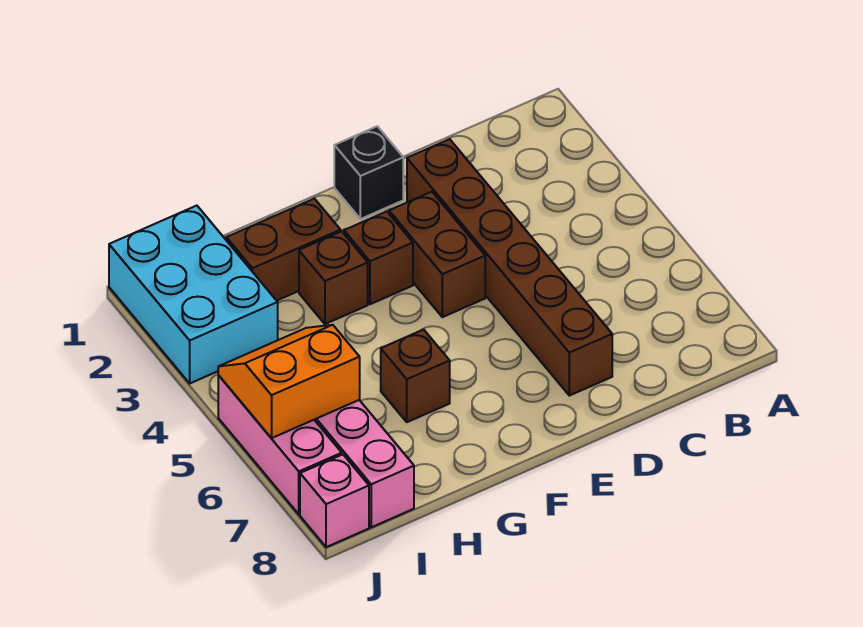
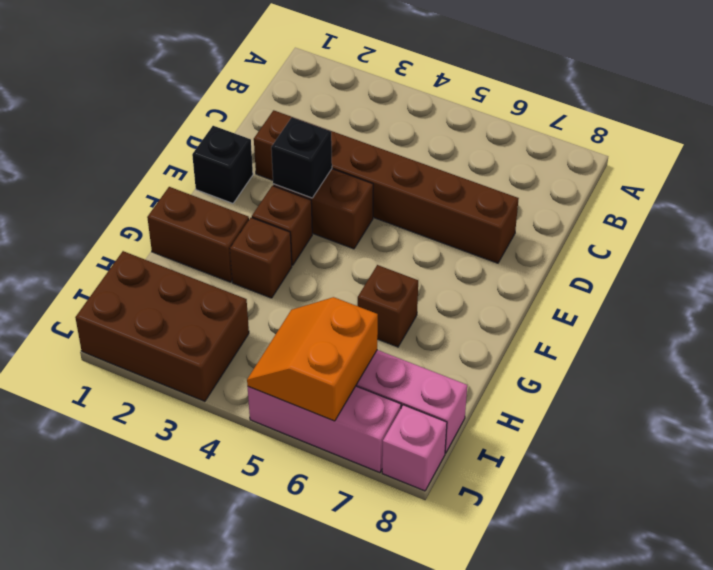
none -> black 1x1 brick [271,117,332,198]
brown 1x2 brick [226,199,341,301] -> brown 1x2 brick turned to [147,187,249,282]
cyan 2x3 brick [109,206,278,383] -> brown 2x3 brick [75,251,249,401]

